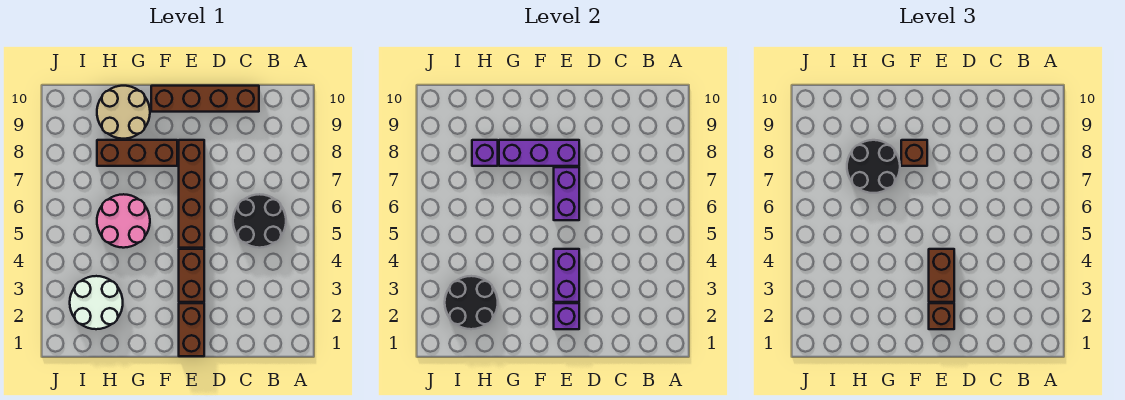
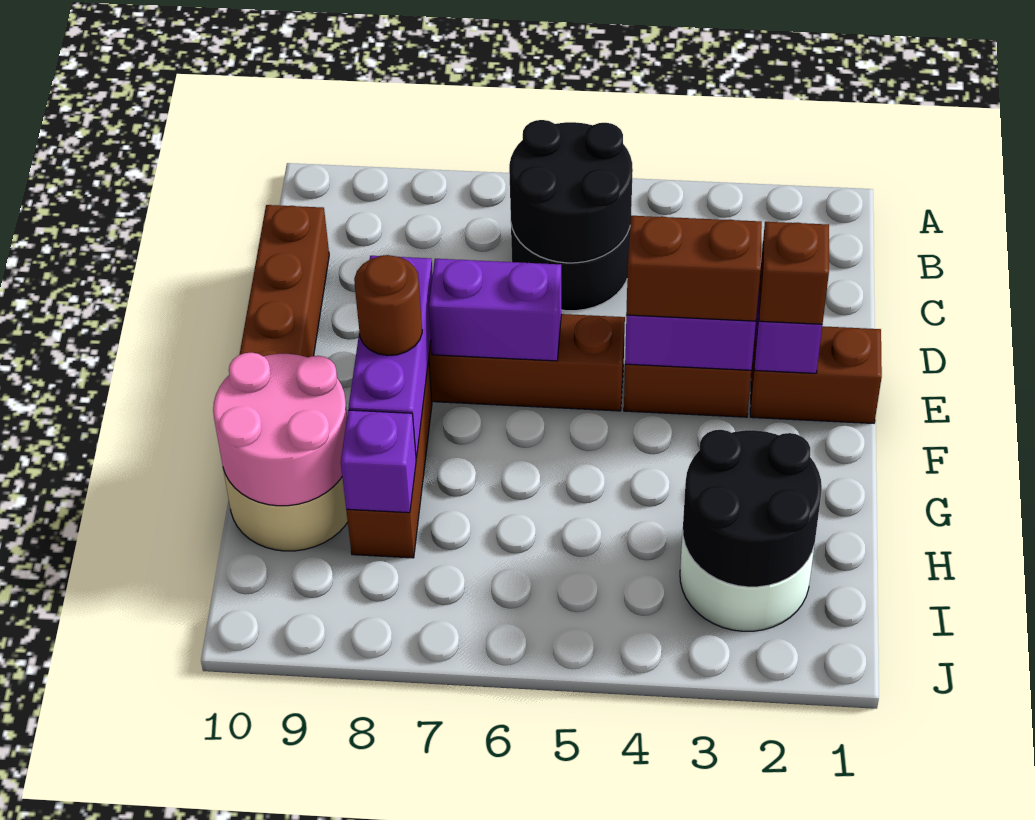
brown 1x1 brick [901,140,927,166] -> brown 1x1 round brick [354,255,422,356]
pink 2x2 round brick [97,194,150,248] -> pink 2x2 round brick moved to [213,352,347,506]
black 2x2 round brick [847,140,900,193] -> black 2x2 round brick moved to [509,120,633,263]

